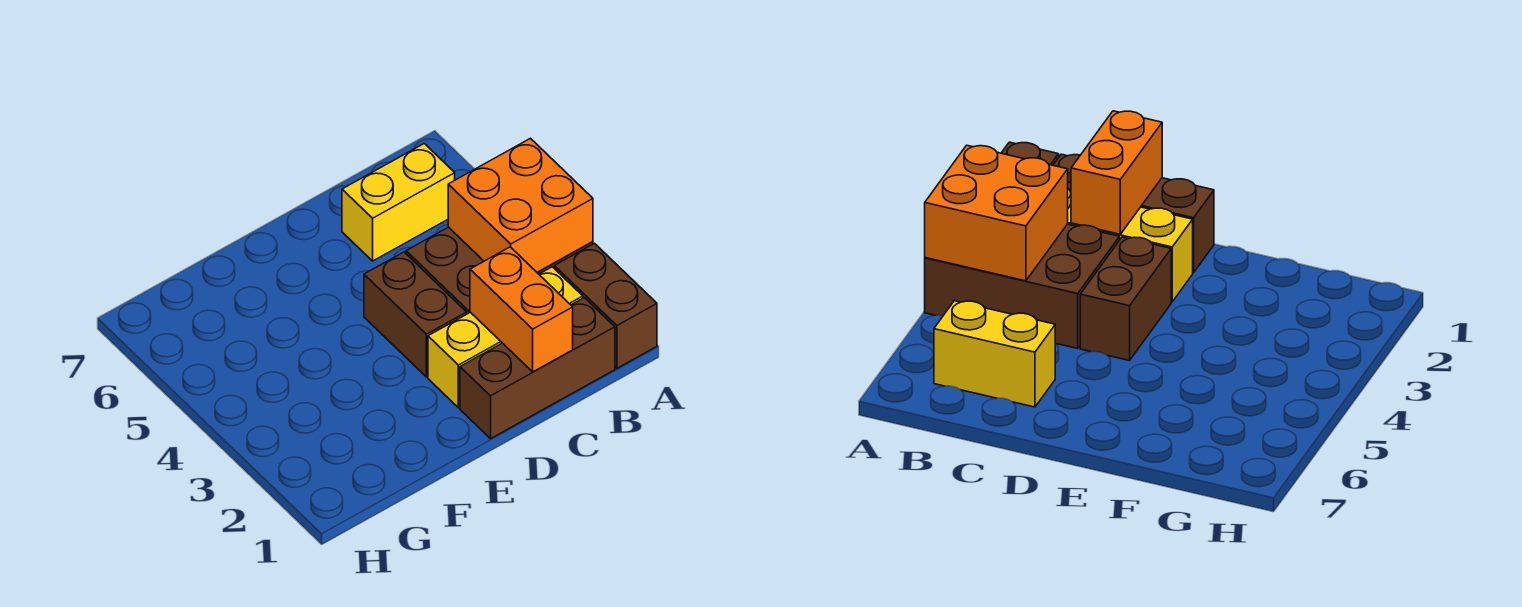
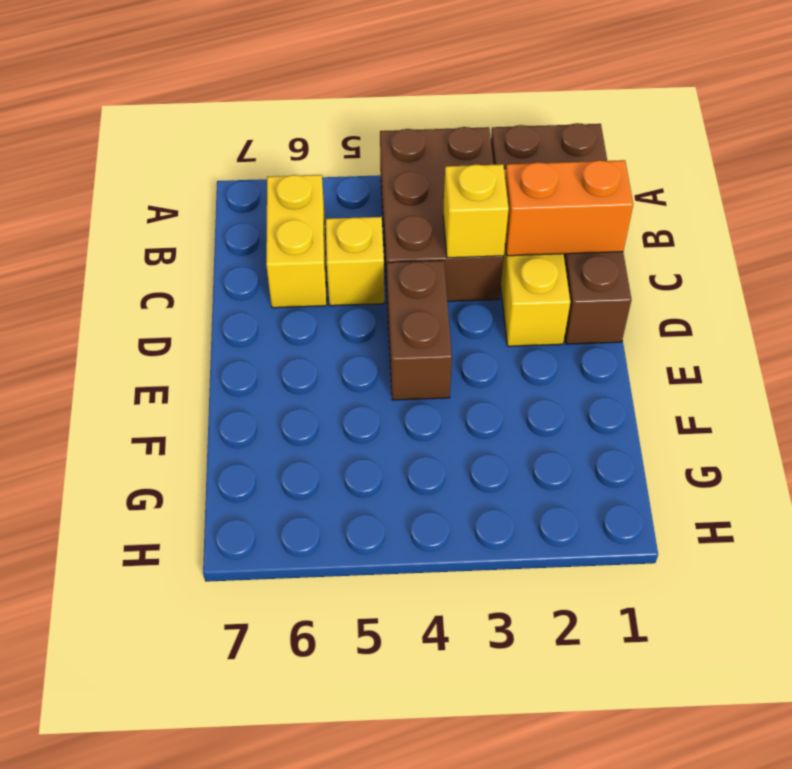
orange 2x2 brick [448,138,593,272] -> none
none -> yellow 1x1 brick [443,164,509,258]
none -> yellow 1x1 brick [326,217,384,306]
brown 1x2 brick [364,252,467,377] -> brown 1x2 brick turned to [387,261,452,400]

